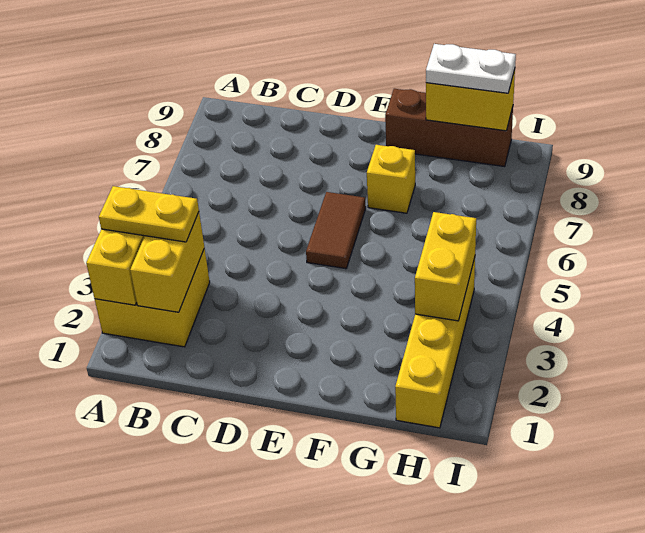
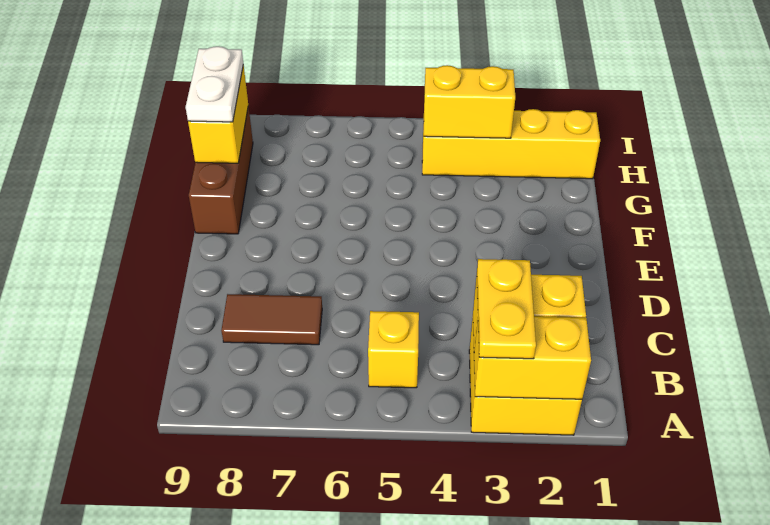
brown 1x2 tile [306,192,366,269] -> brown 1x2 tile moved to [221,294,322,345]
yellow 1x1 brick [367,145,415,213] -> yellow 1x1 brick moved to [368,311,419,388]

